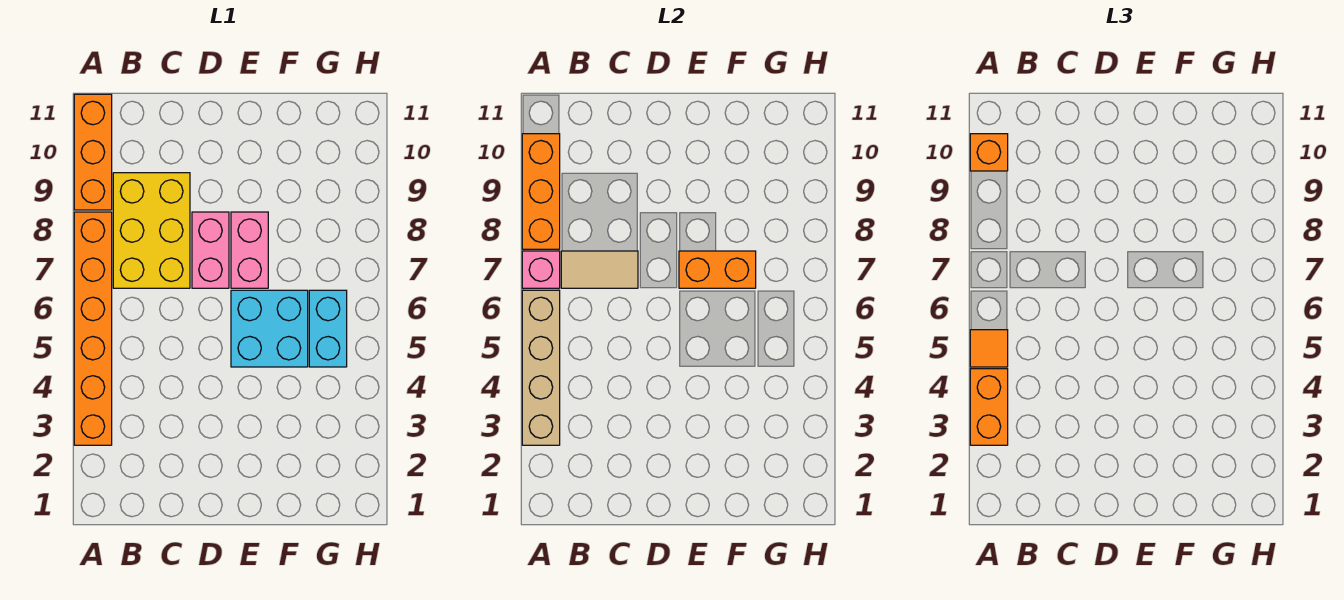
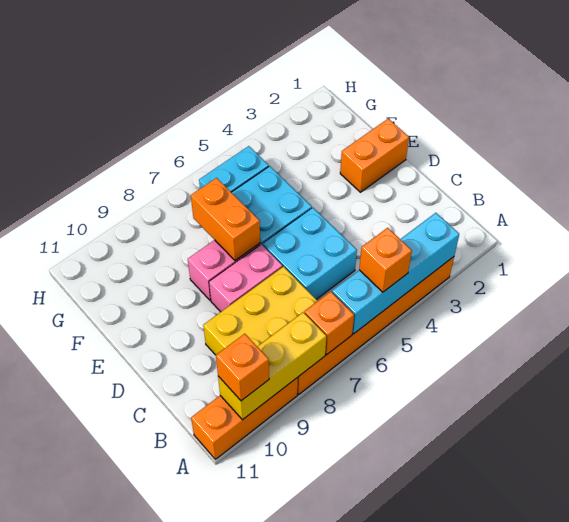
tan 1x4 brick [522,290,560,445] -> cyan 1x4 brick [332,213,459,334]
orange 1x2 brick [970,369,1008,445] -> orange 1x2 brick moved to [340,119,409,192]
orange 1x1 tile [970,330,1008,367] -> orange 1x1 brick [359,228,412,292]
pink 1x1 brick [522,251,560,288] -> orange 1x1 brick [304,292,354,355]
orange 1x3 brick [522,134,560,249] -> yellow 1x3 brick [218,312,326,420]
tan 1x2 tile [561,251,638,288] -> none
none -> cyan 2x2 brick [263,208,357,299]

